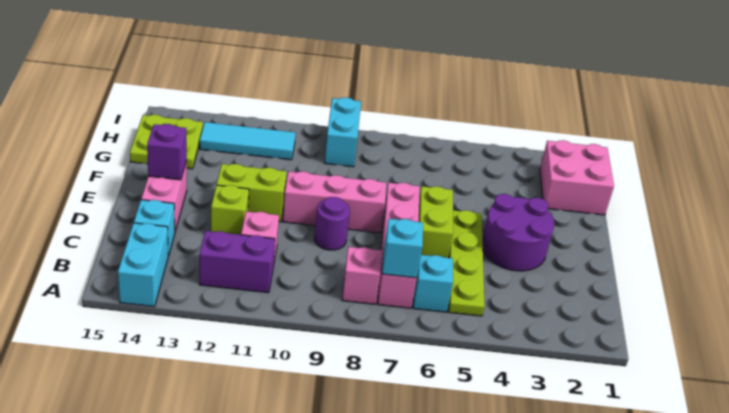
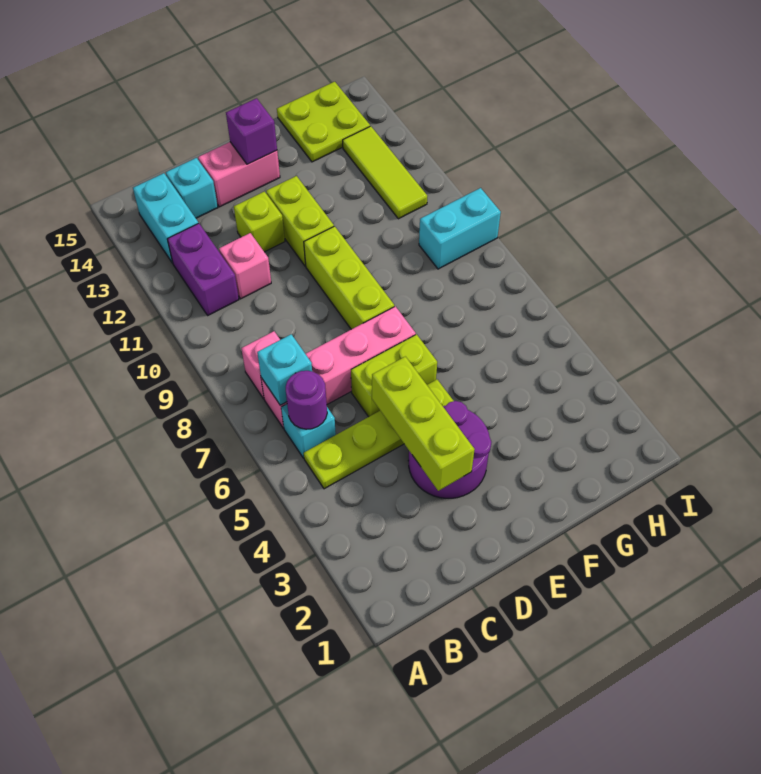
cyan 1x2 brick [118,223,168,307] -> cyan 1x2 brick turned to [133,173,198,263]
none -> lime 1x3 brick [372,356,475,491]
purple 1x1 round brick [314,197,350,250] -> purple 1x1 round brick moved to [286,371,327,429]
pink 1x3 brick [283,171,386,233] -> lime 1x3 brick [304,226,394,329]
pink 2x2 brick [540,140,614,215] -> none
cyan 1x3 tile [200,122,295,160] -> lime 1x3 tile [343,126,427,219]

